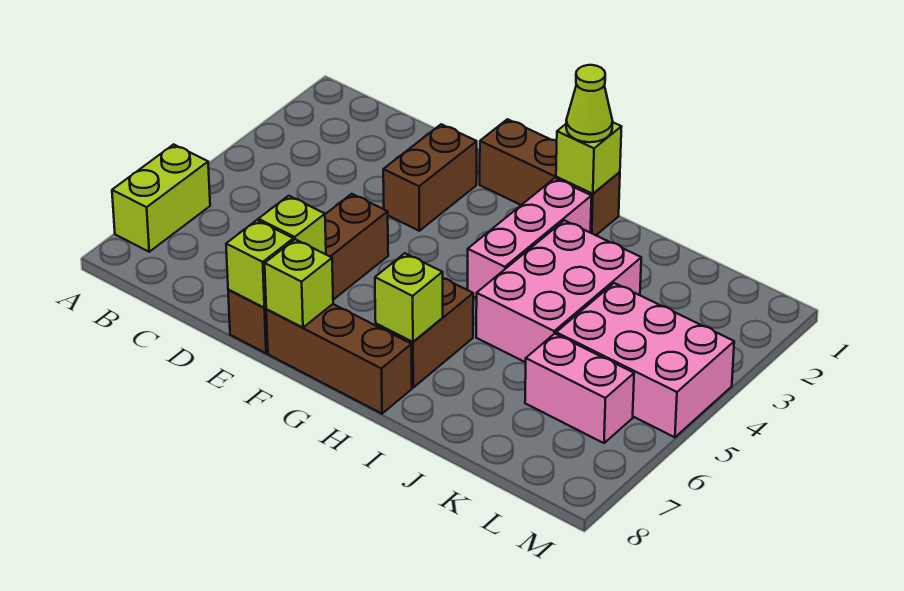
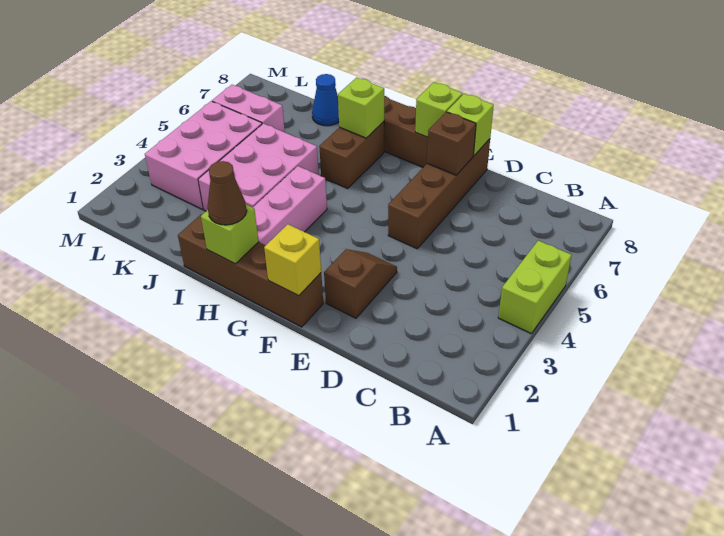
lime 1x2 brick [112,144,210,252] -> lime 1x2 brick moved to [498,240,572,334]
brown 1x2 brick [383,124,477,231] -> brown 1x2 slope [324,249,397,318]
lime 1x1 brick [258,196,326,254] -> brown 1x1 brick [427,112,476,175]
brown 1x3 brick [480,119,620,235] -> brown 1x4 brick [178,214,323,327]
none -> yellow 1x1 brick [264,224,321,296]
lime 1x1 cone [566,65,613,142] -> brown 1x1 cone [208,161,247,225]
none -> blue 1x1 cone [312,74,339,126]
pink 2x3 brick [556,283,734,437] -> pink 2x3 brick turned to [145,101,262,209]

